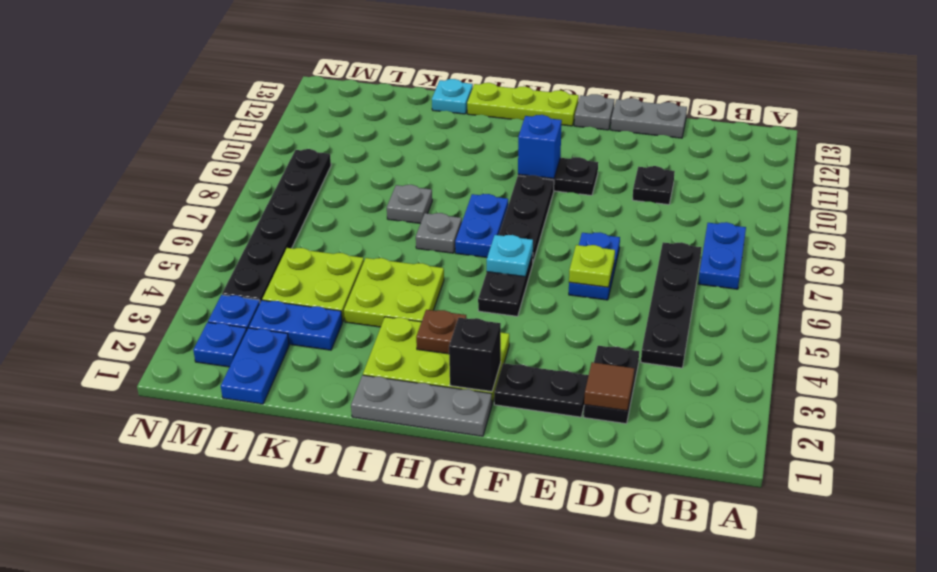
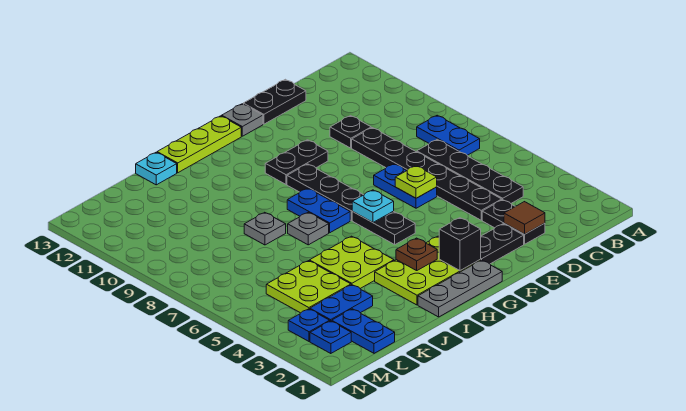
grey 1x2 plate [611,98,687,138] -> black 1x2 plate [243,79,306,124]
blue 1x1 brick [518,115,562,179] -> none
black 1x6 plate [222,149,331,303] -> black 1x6 plate moved to [352,128,502,220]

